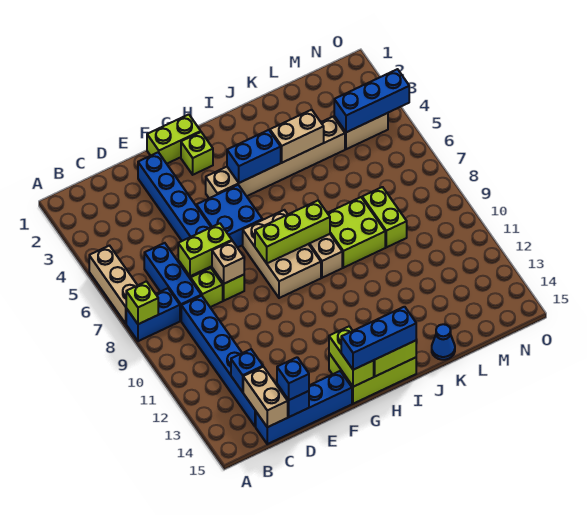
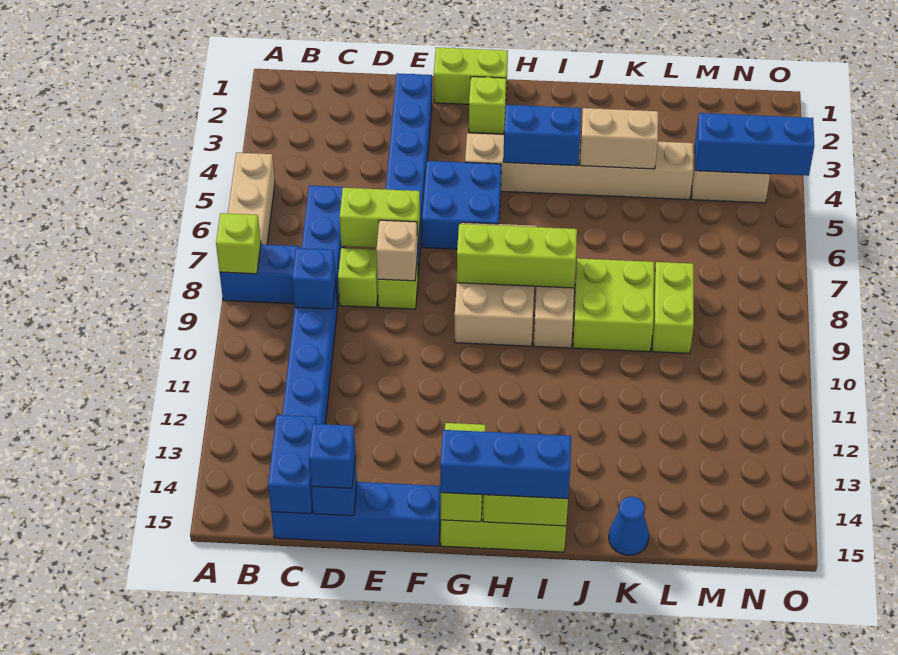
blue 1x1 brick [231,349,263,392] -> blue 1x1 brick moved to [292,248,336,309]
tan 1x2 brick [243,367,288,427] -> blue 1x2 brick [268,415,317,514]

